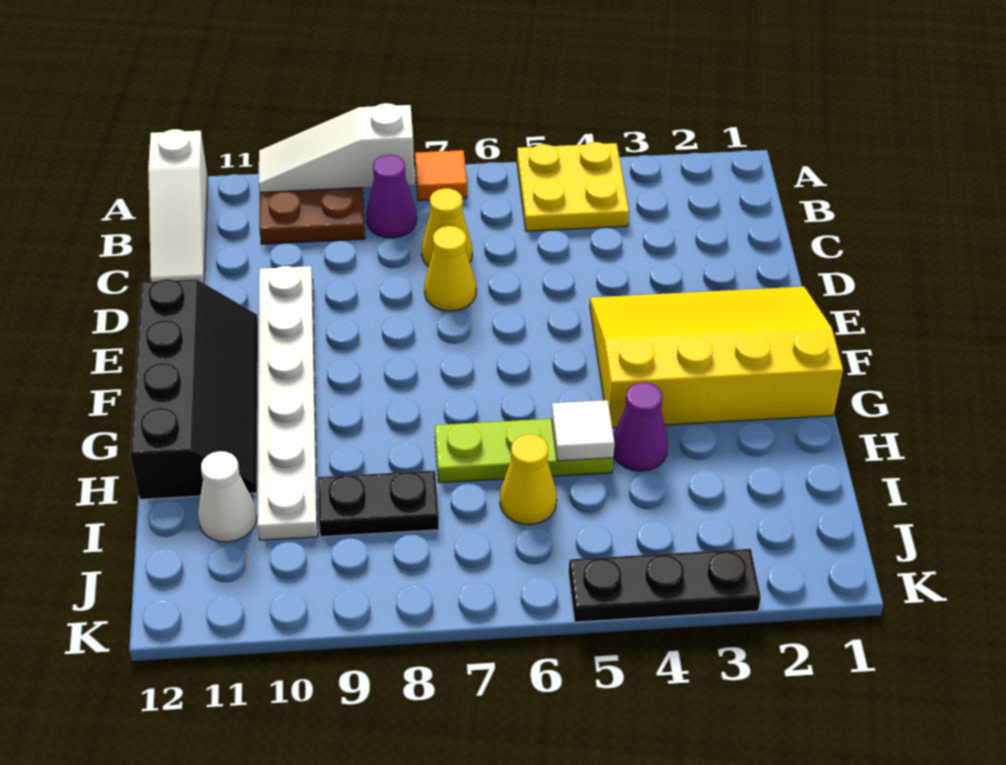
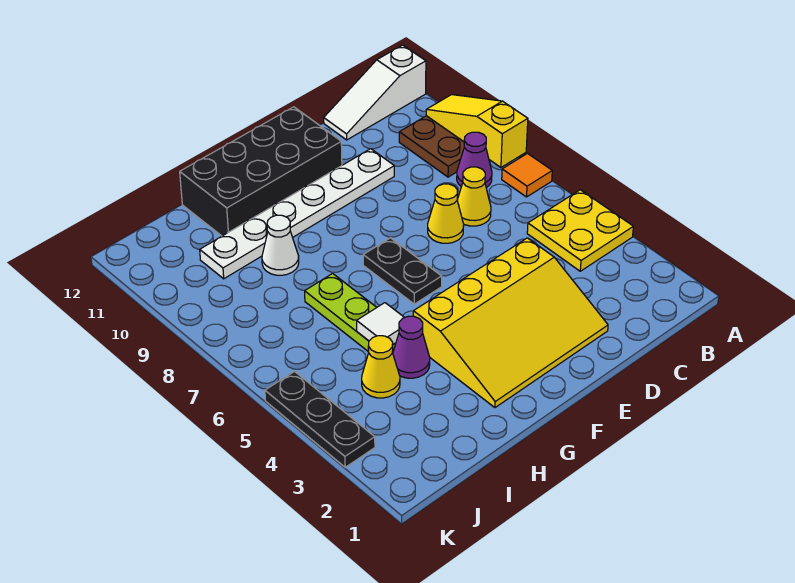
white 1x3 slope [259,103,415,192] -> yellow 1x3 slope [426,95,528,167]
yellow 3x4 slope [590,287,843,428] -> yellow 3x4 slope turned to [413,238,608,408]
black 2x4 slope [130,279,258,499] -> black 2x4 brick [180,107,342,236]
yellow 1x1 cone [500,434,557,525] -> yellow 1x1 cone moved to [362,336,400,398]
black 1x2 plate [318,471,439,537] -> black 1x2 plate moved to [363,238,442,304]
white 1x1 cone [198,451,257,542] -> white 1x1 cone moved to [262,215,299,275]

